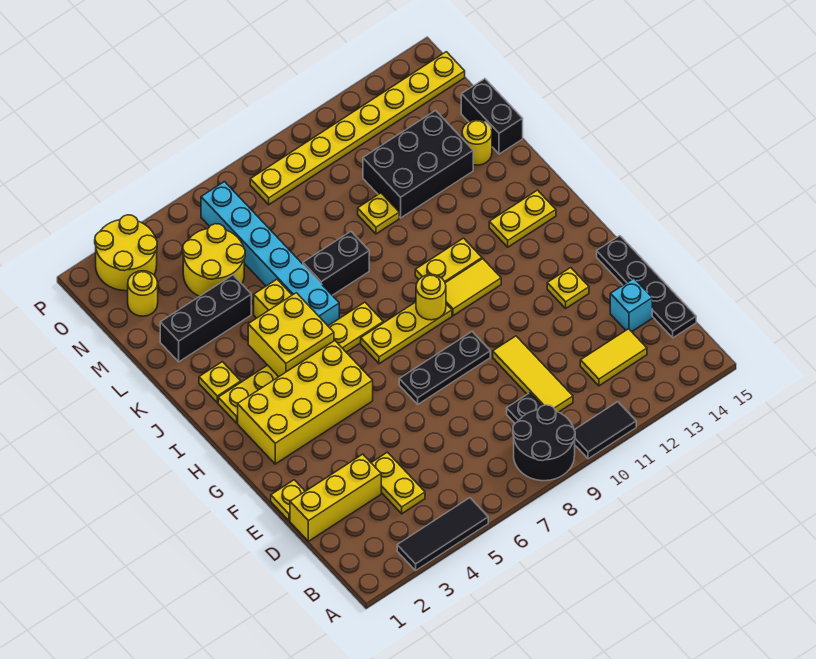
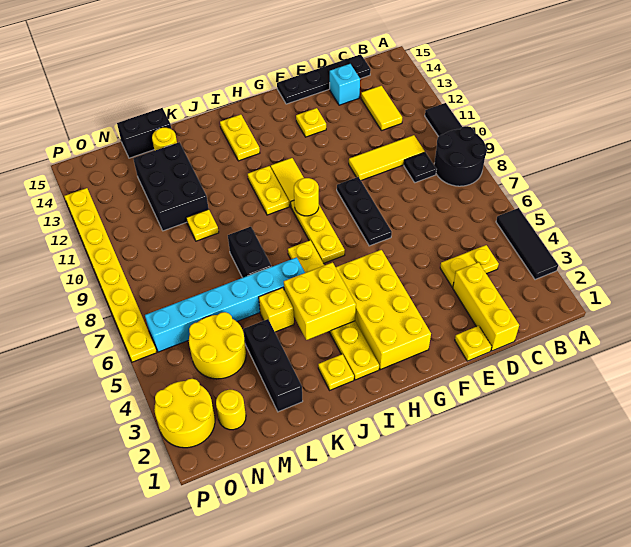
yellow 1x8 plate [250,52,465,205] -> yellow 1x8 plate moved to [64,188,157,362]

